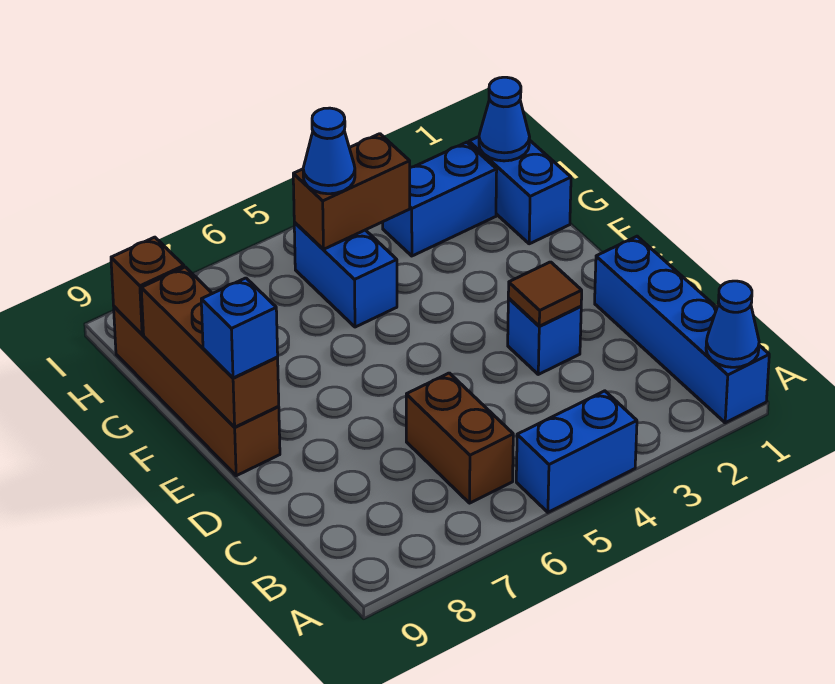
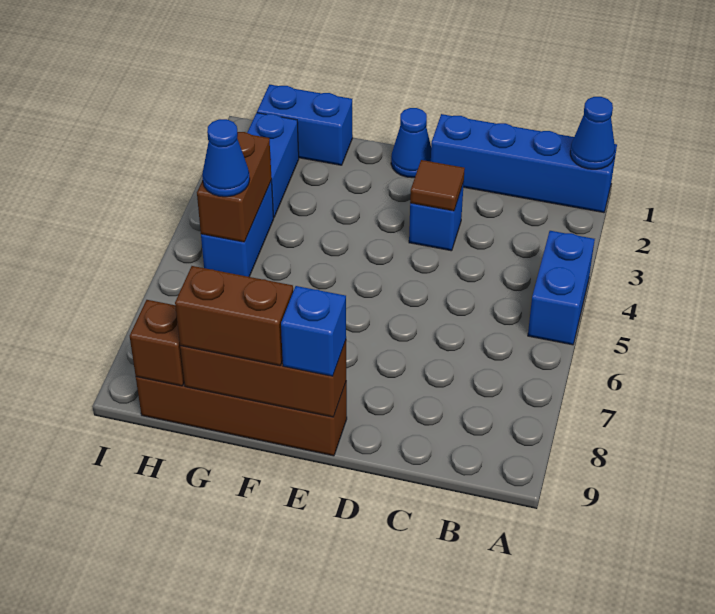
brown 1x2 brick [406,373,513,503] -> brown 1x2 brick moved to [175,266,293,366]
blue 1x2 brick [294,223,397,327] -> blue 1x2 brick turned to [201,180,274,277]
blue 1x1 cone [479,77,530,161] -> blue 1x1 cone moved to [391,108,431,178]

